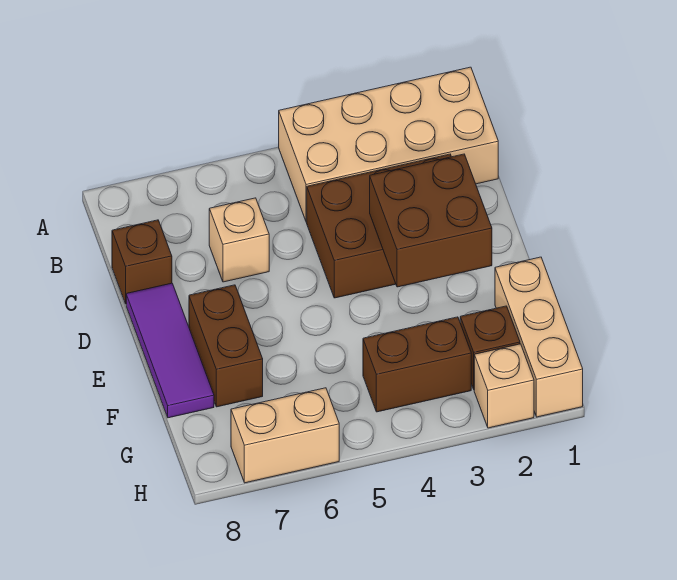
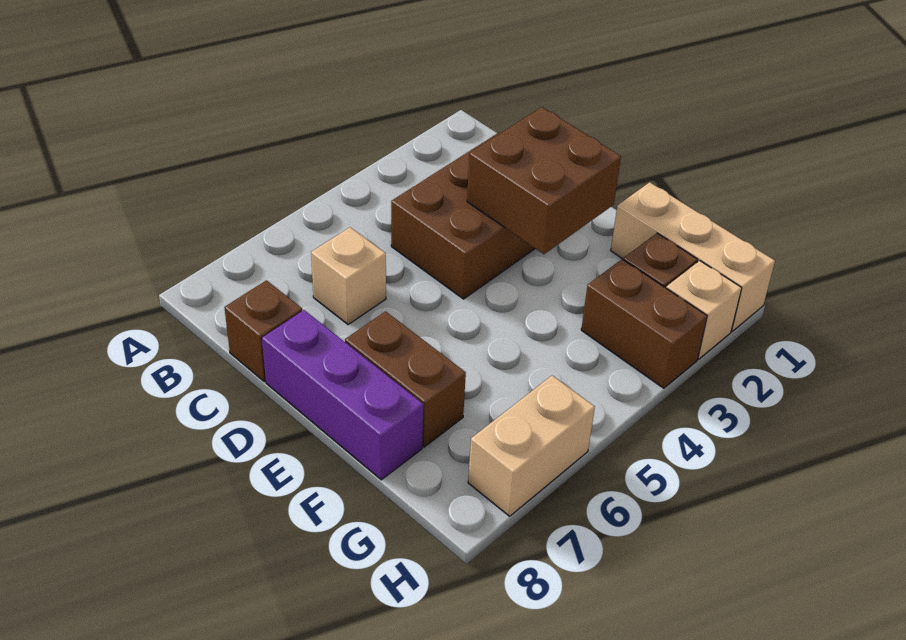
tan 2x4 brick [279,67,498,222] -> none
purple 1x3 tile [126,283,214,418] -> purple 1x3 brick [262,310,423,480]
brown 1x2 brick [363,317,471,412] -> brown 1x2 brick turned to [581,259,707,388]

